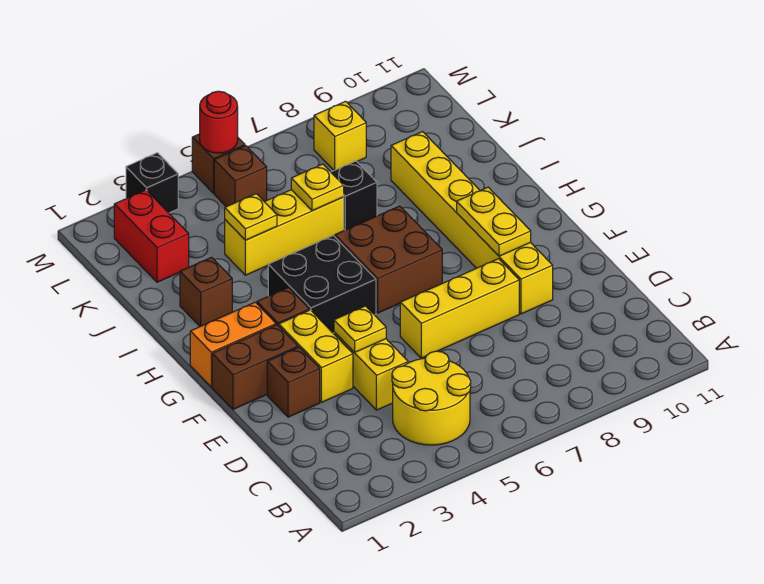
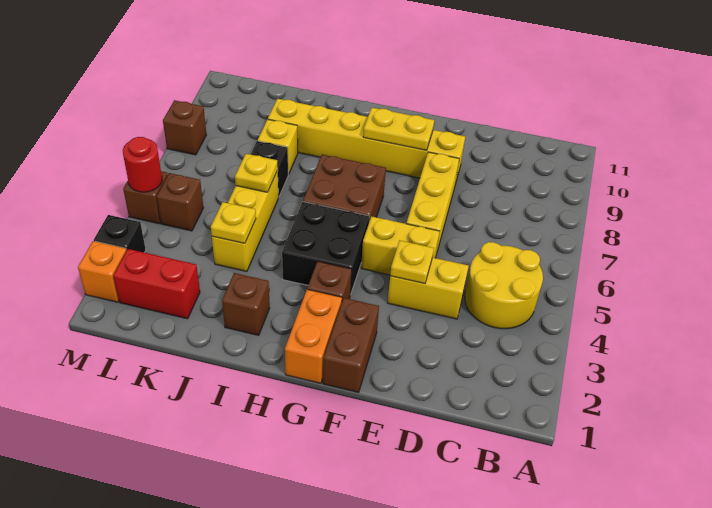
brown 1x1 brick [267,347,320,417] -> brown 1x1 brick moved to [163,100,206,155]
yellow 1x2 brick [279,310,353,402] -> yellow 1x2 brick moved to [361,216,440,275]
yellow 1x1 brick [314,101,366,171] -> yellow 1x1 brick moved to [258,119,298,174]
none -> orange 1x1 brick [78,241,126,302]

